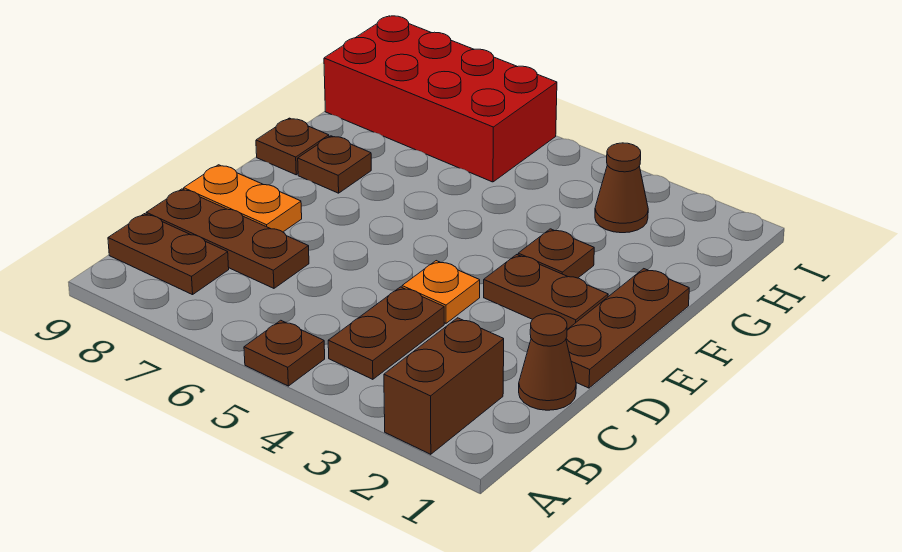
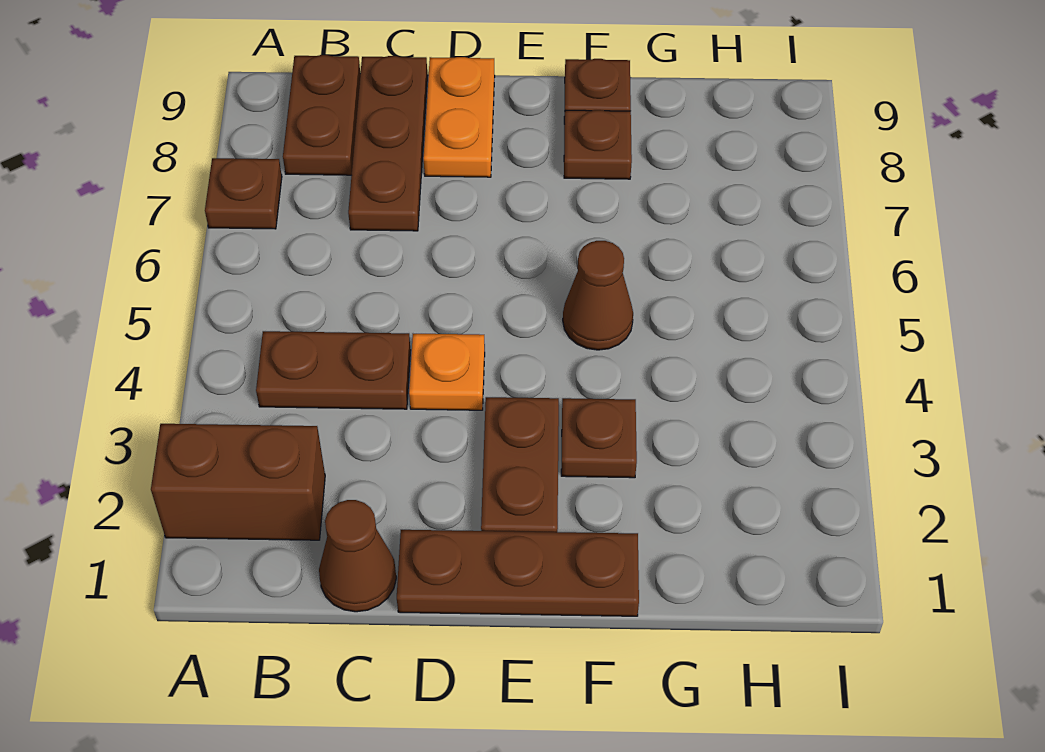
brown 1x1 plate [244,320,325,386] -> brown 1x1 plate moved to [205,158,282,229]
brown 1x1 cone [595,143,648,233] -> brown 1x1 cone moved to [563,241,633,350]
red 2x4 brick [324,16,557,182] -> none

